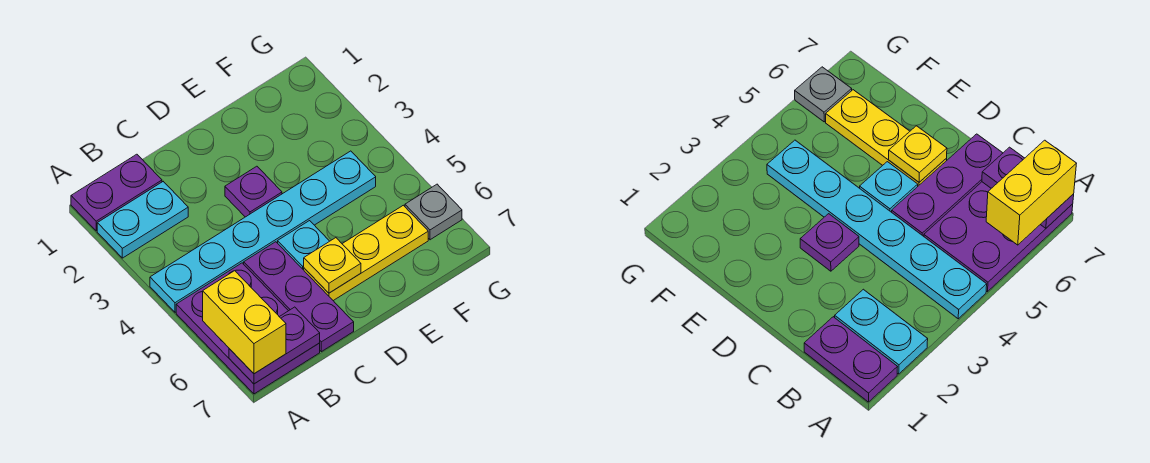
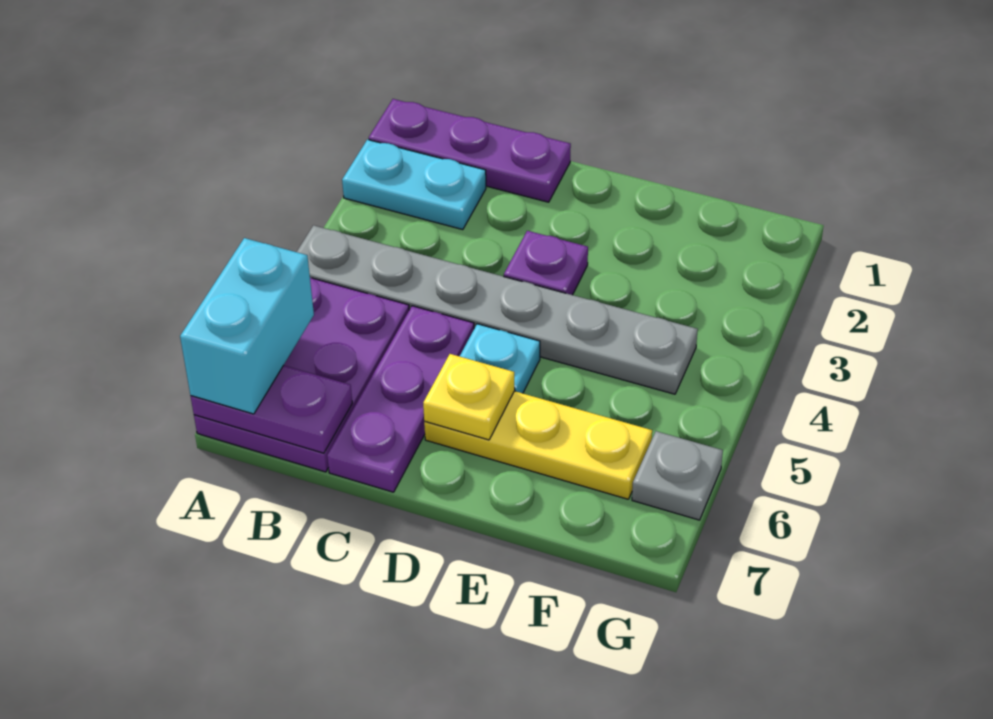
purple 1x2 plate [71,154,162,231] -> purple 1x3 plate [369,99,571,202]
cyan 1x6 plate [150,151,376,312] -> grey 1x6 plate [297,225,698,394]
yellow 1x2 brick [203,271,286,374] -> cyan 1x2 brick [180,238,314,414]

